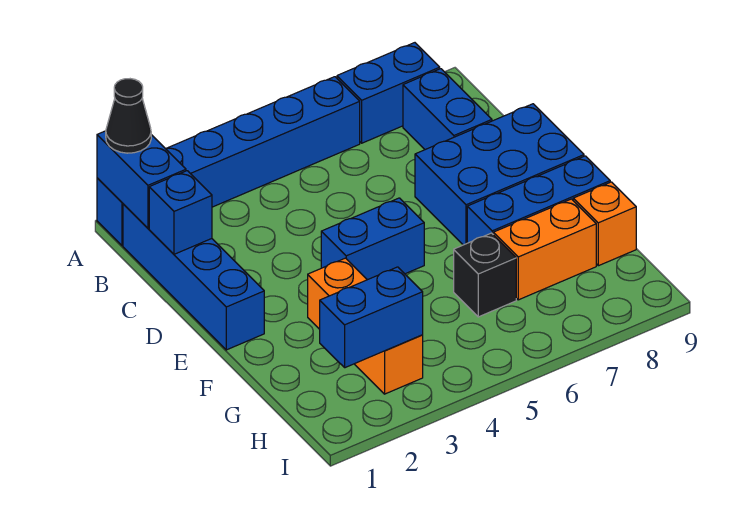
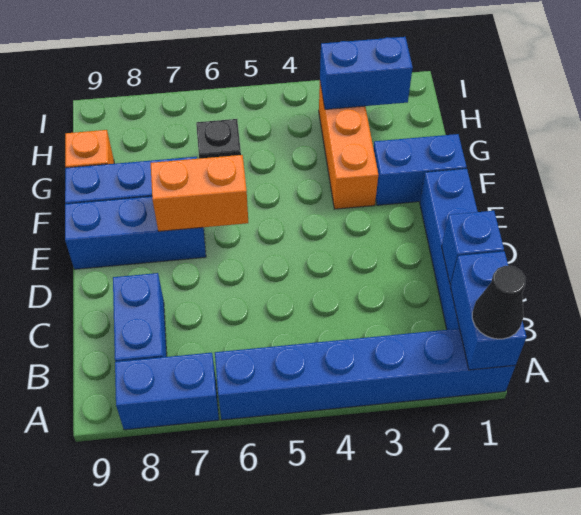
blue 2x3 brick [415,104,584,245] -> blue 1x3 brick [65,197,206,269]
blue 1x2 brick [321,198,424,280] -> blue 1x2 brick moved to [373,134,467,205]
orange 1x2 brick [493,199,596,300] -> orange 1x2 brick moved to [151,155,248,231]

